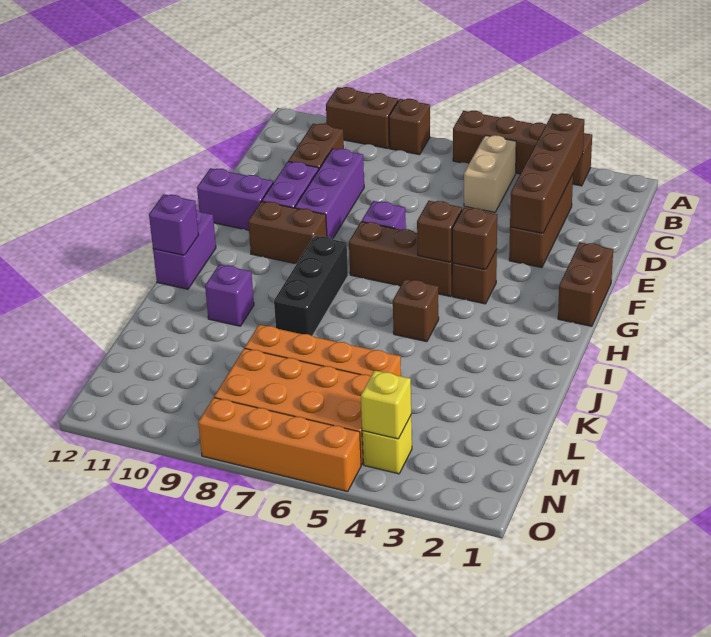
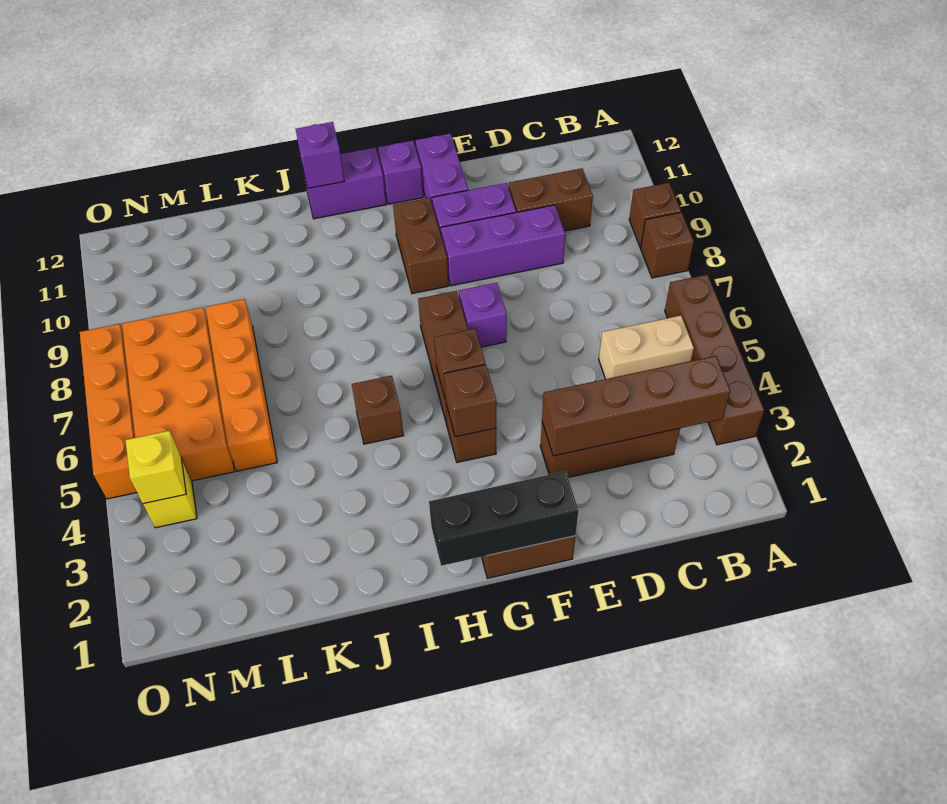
brown 1x2 brick [326,87,398,148] -> brown 1x1 brick [629,183,681,248]
black 1x3 brick [274,236,348,336] -> black 1x3 brick moved to [429,471,578,566]
purple 1x1 brick [205,264,254,326] -> purple 1x1 brick moved to [378,141,423,204]

